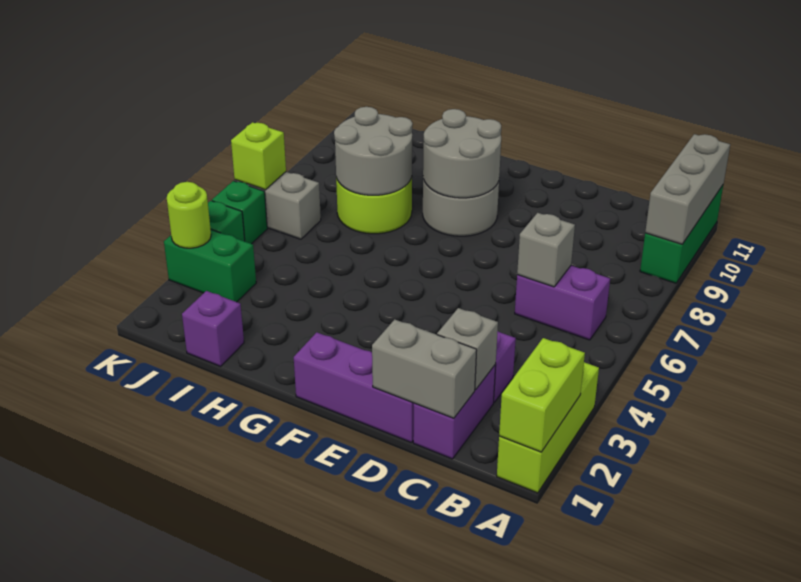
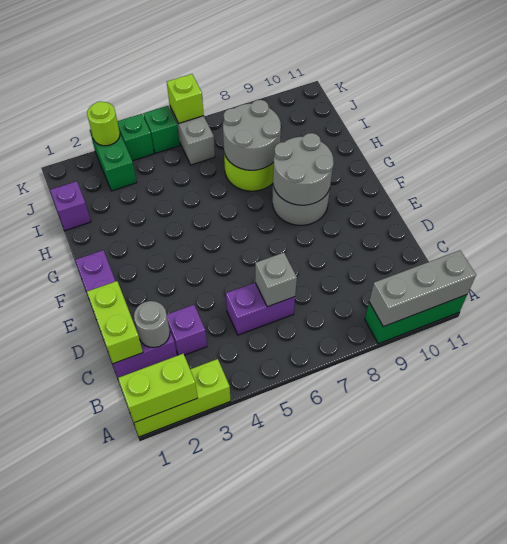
purple 1x2 brick [515,266,610,340] -> purple 1x2 brick turned to [226,283,295,335]
grey 1x2 brick [372,319,477,418] -> lime 1x2 brick [87,281,143,364]
grey 1x1 brick [437,308,498,390] -> grey 1x1 round brick [134,301,170,348]

